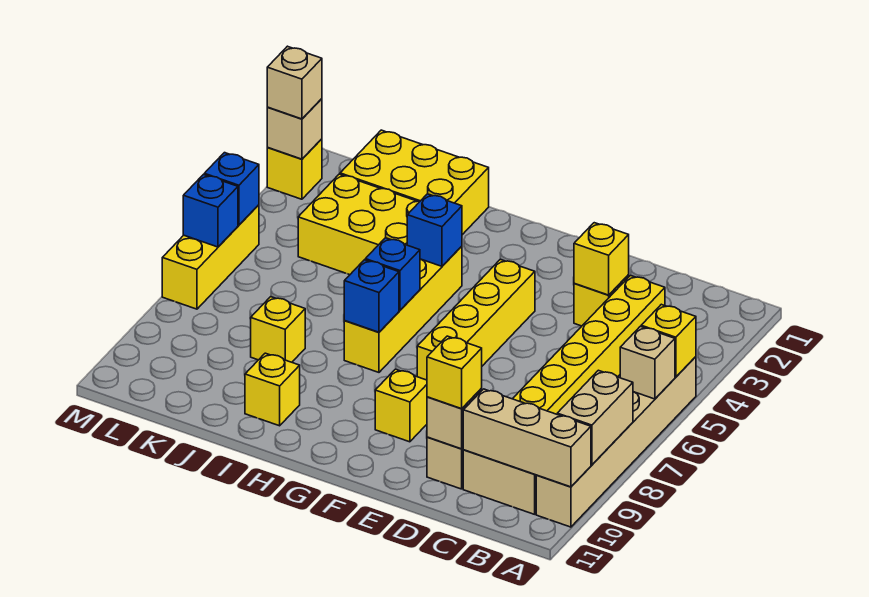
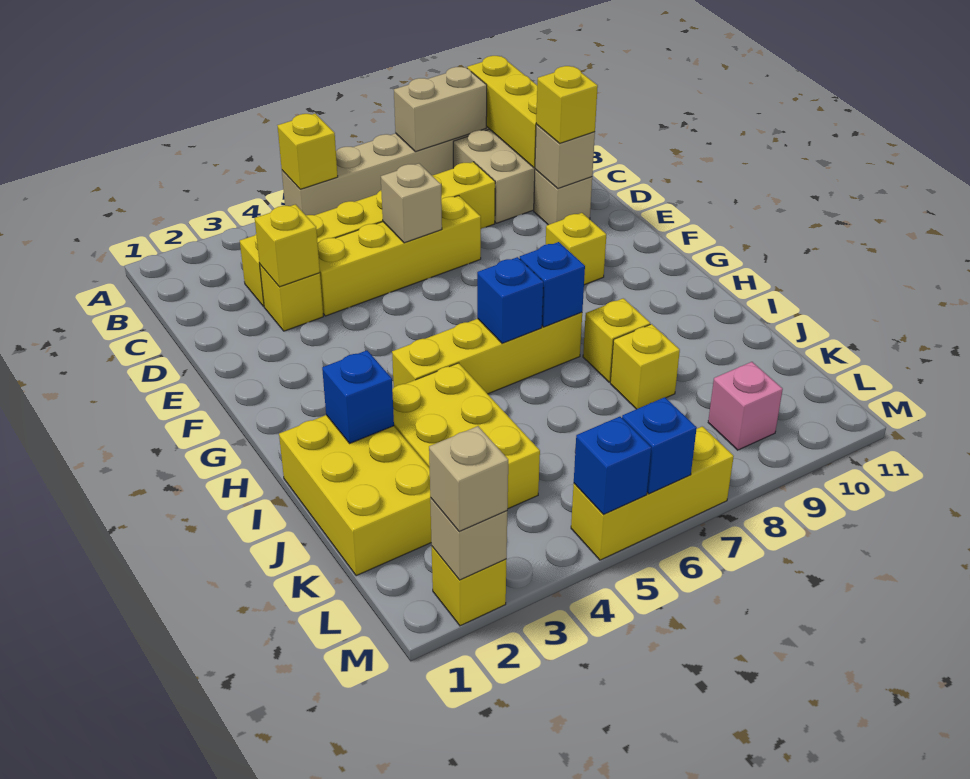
tan 1x1 brick [620,326,675,399] -> tan 1x1 brick moved to [381,164,442,243]
tan 1x3 brick [463,389,591,487] -> yellow 1x3 brick [467,56,537,168]
yellow 1x4 brick [417,259,535,380] -> yellow 1x4 brick moved to [318,196,481,316]
blue 1x1 brick [407,194,462,266] -> blue 1x1 brick moved to [322,350,394,443]
yellow 1x1 brick [245,353,300,426] -> yellow 1x1 brick moved to [583,298,650,382]
none -> pink 1x1 brick [708,362,783,450]

